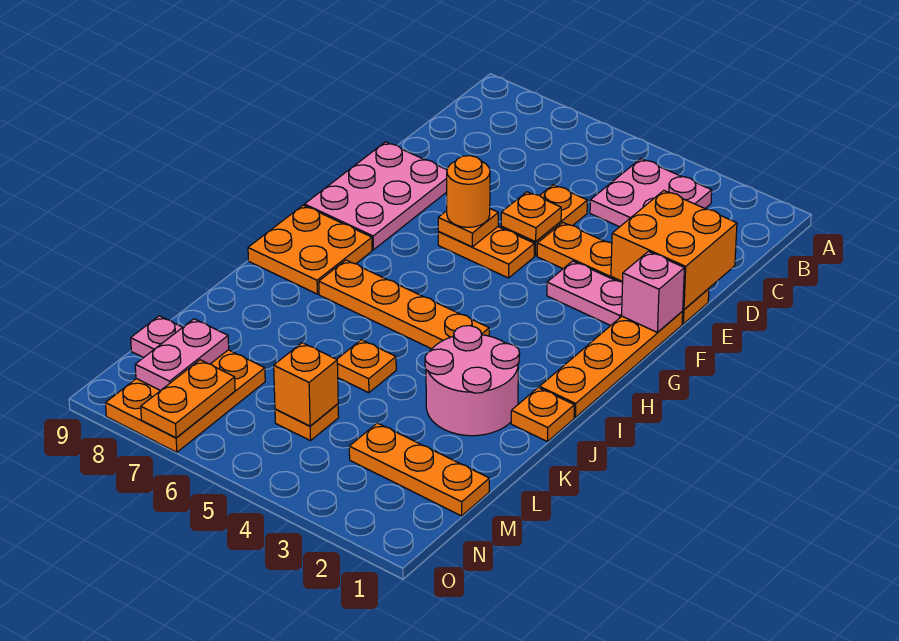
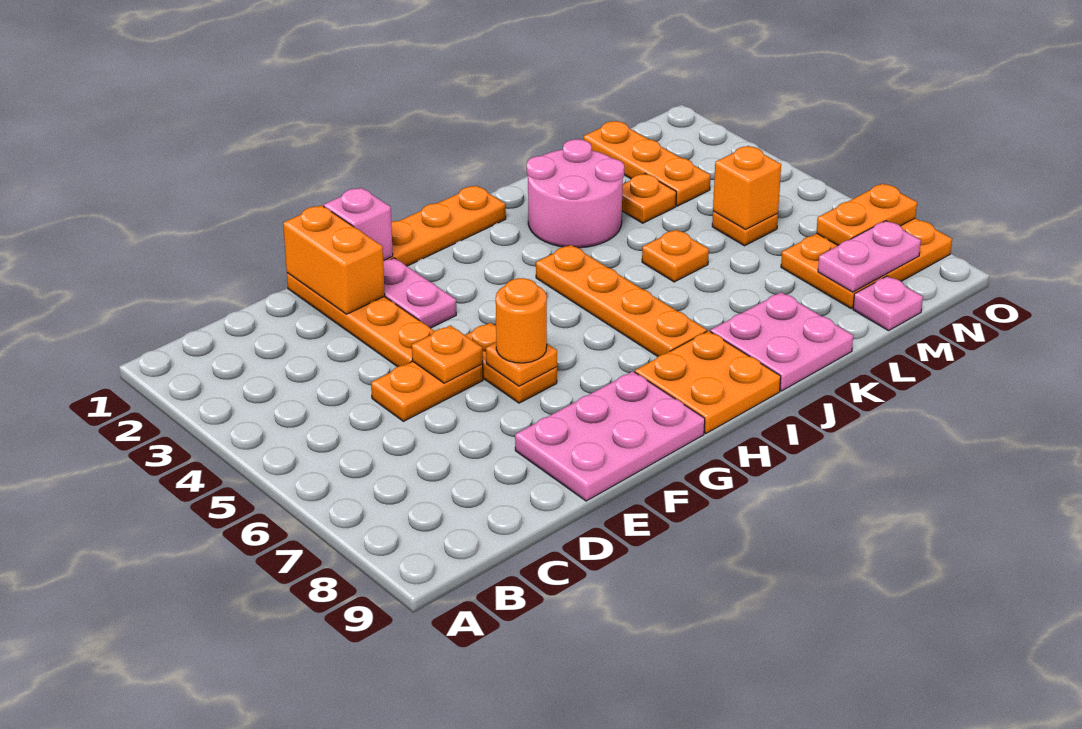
pink 2x2 plate [590,159,712,227] -> pink 2x2 plate moved to [710,292,853,391]
orange 2x2 brick [611,191,737,309] -> orange 1x2 brick [283,205,385,314]
orange 1x1 plate [511,388,574,442] -> orange 1x1 plate moved to [622,174,676,223]

